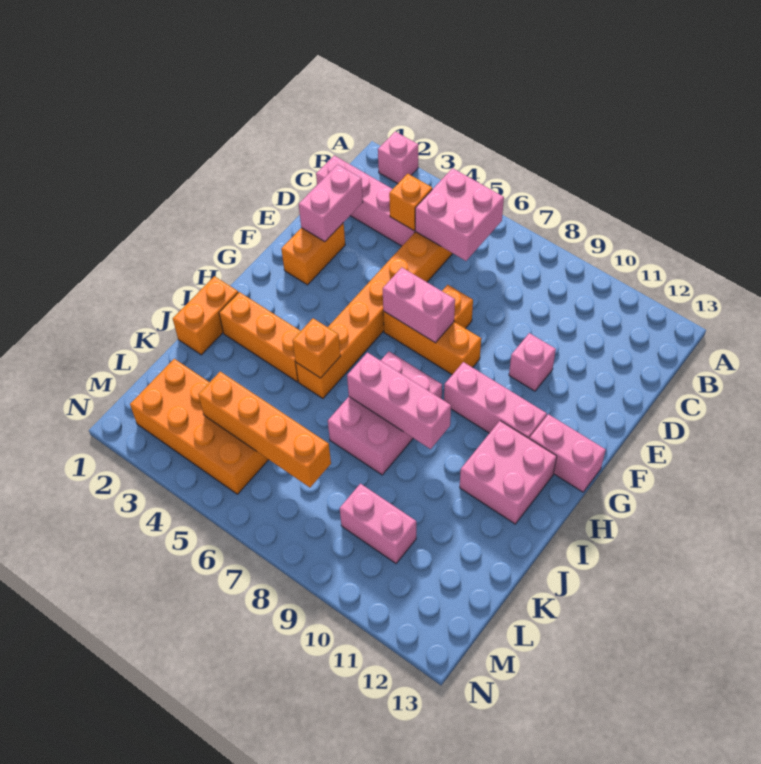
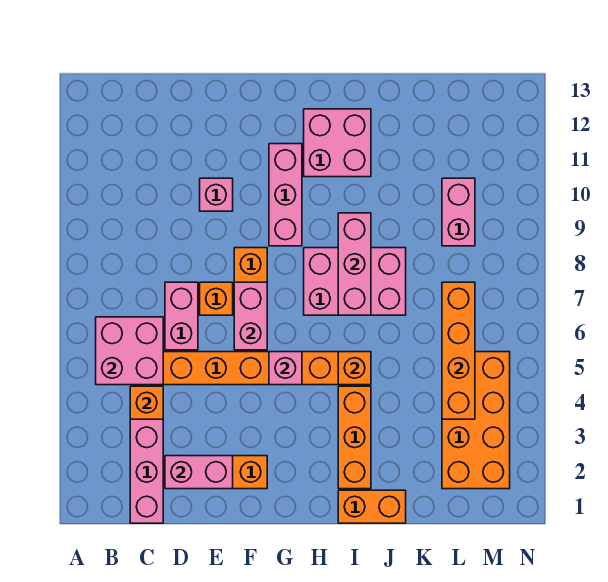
pink 1x1 brick [378,131,418,184] -> pink 1x1 brick moved to [269,352,302,385]
pink 1x2 brick [530,414,606,492] -> pink 1x2 brick moved to [165,282,198,350]

